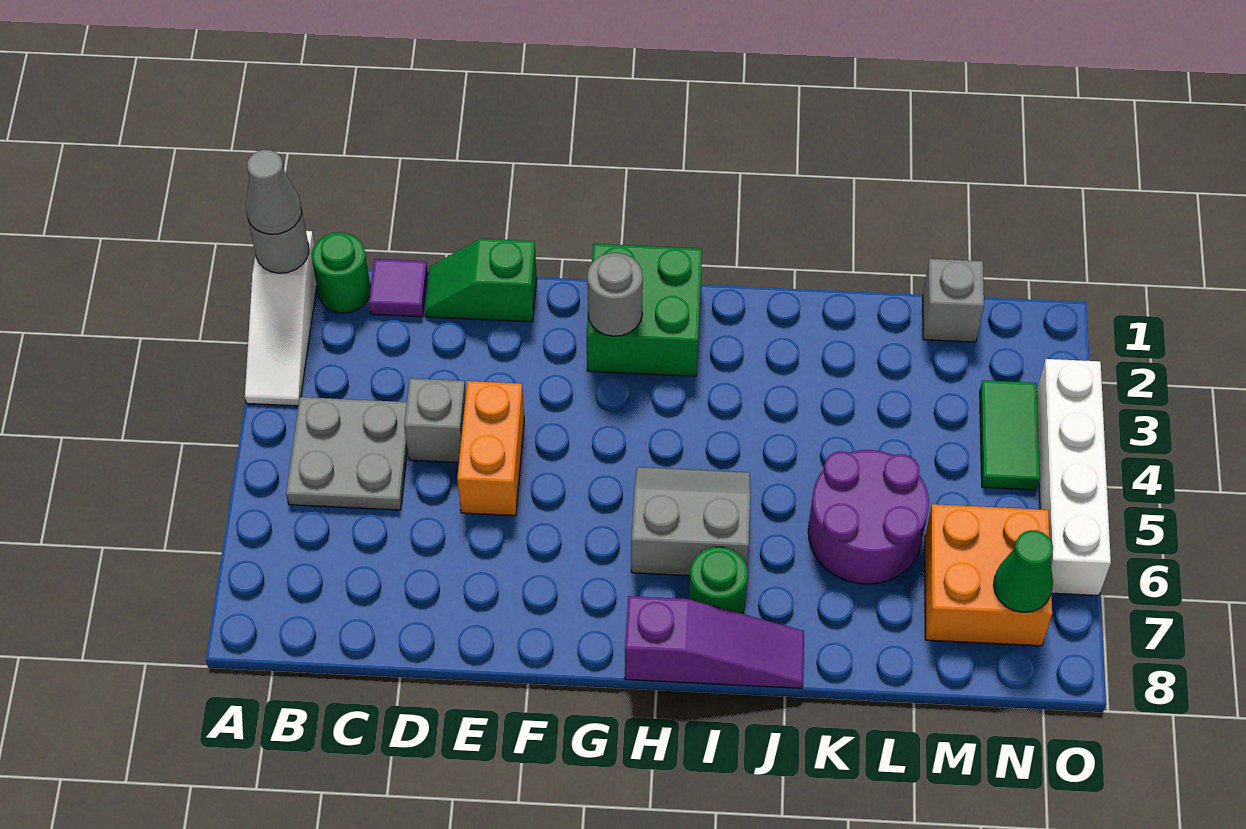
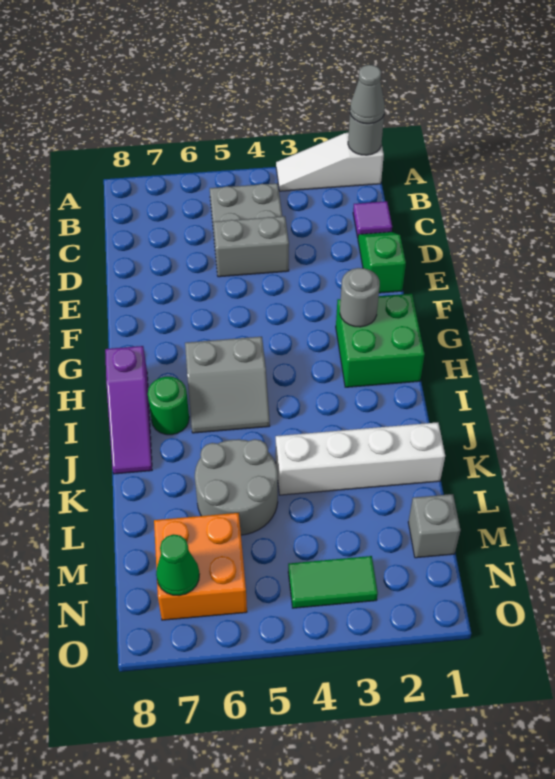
green 1x1 round brick [312,232,370,313] -> none
grey 1x1 brick [404,378,466,463] -> grey 1x2 brick [213,216,289,277]
orange 1x2 brick [457,381,524,516] -> none
grey 2x2 slope [631,467,750,576] -> grey 2x2 slope turned to [185,337,270,433]
purple 2x2 round brick [808,450,929,584] -> grey 2x2 round brick [195,439,278,535]
white 1x4 brick [1037,359,1111,595] -> white 1x4 brick moved to [276,422,445,495]

